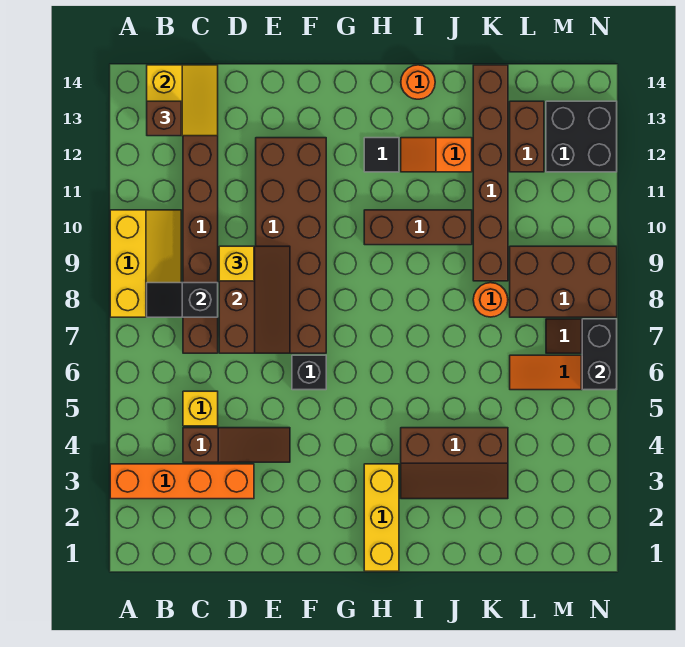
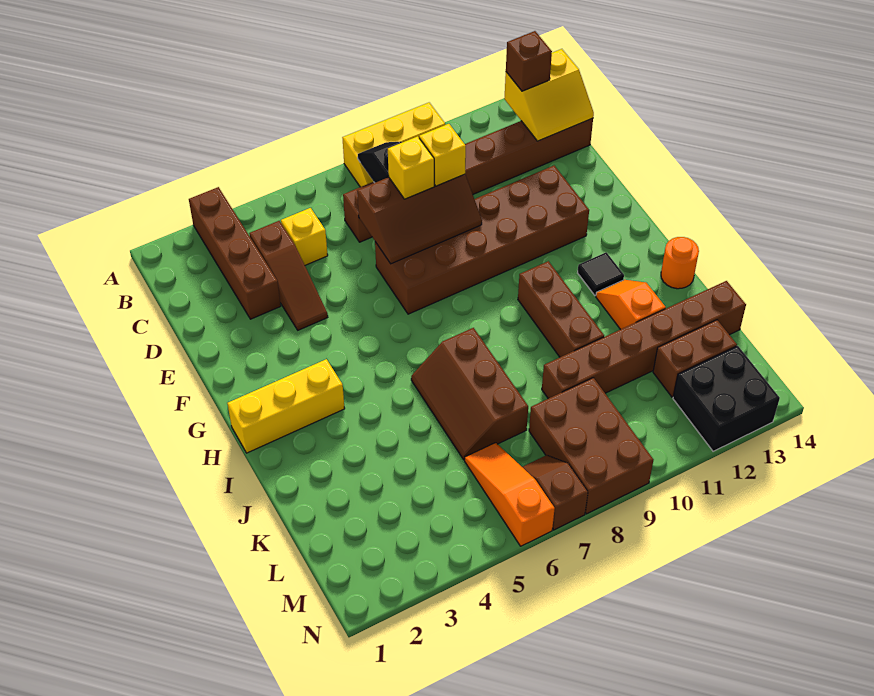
orange 1x4 brick [110,464,254,499] -> brown 1x4 brick [189,187,281,319]
none -> yellow 1x1 brick [388,136,434,199]
black 1x1 brick [292,355,326,390] -> none
brown 2x3 slope [401,428,508,499] -> brown 2x3 slope moved to [411,328,528,460]
orange 1x1 round brick [473,283,508,317] -> none
black 1x2 brick [582,319,617,390] -> none

